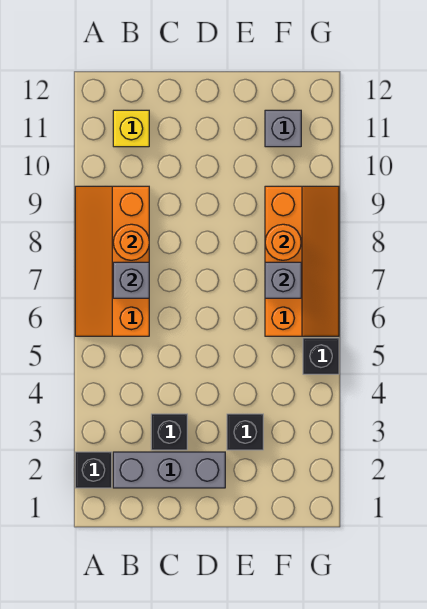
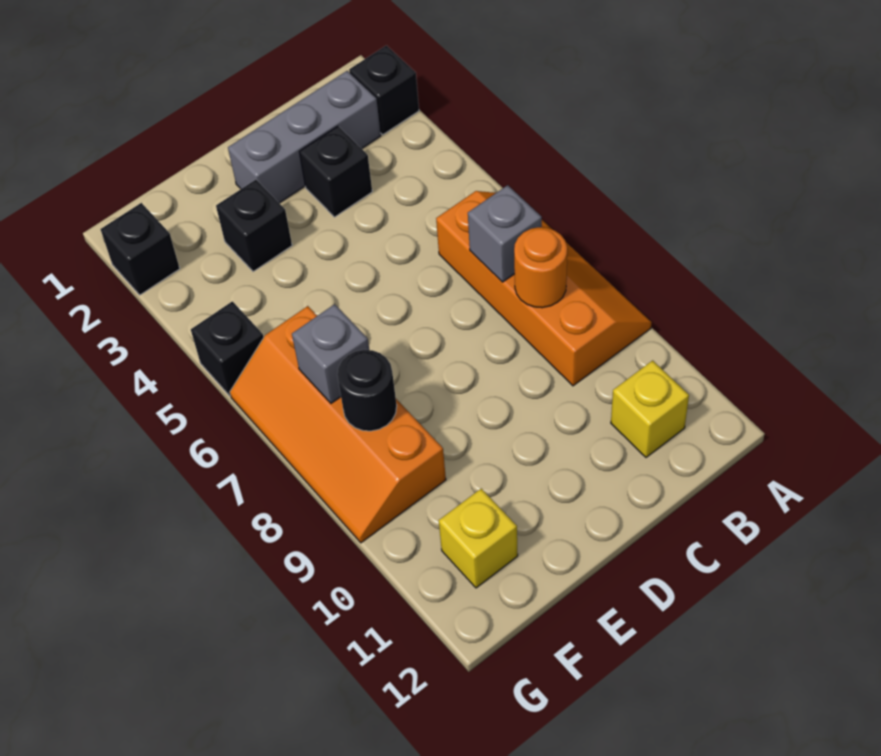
orange 1x1 round brick [265,224,301,260] -> black 1x1 round brick [337,350,397,431]
grey 1x1 brick [265,110,301,147] -> yellow 1x1 brick [439,489,518,588]
none -> black 1x1 brick [101,203,180,295]

